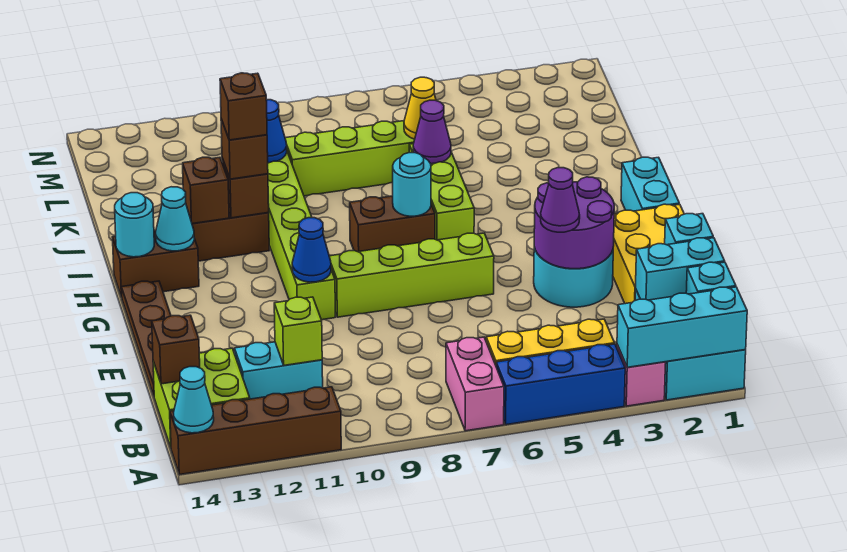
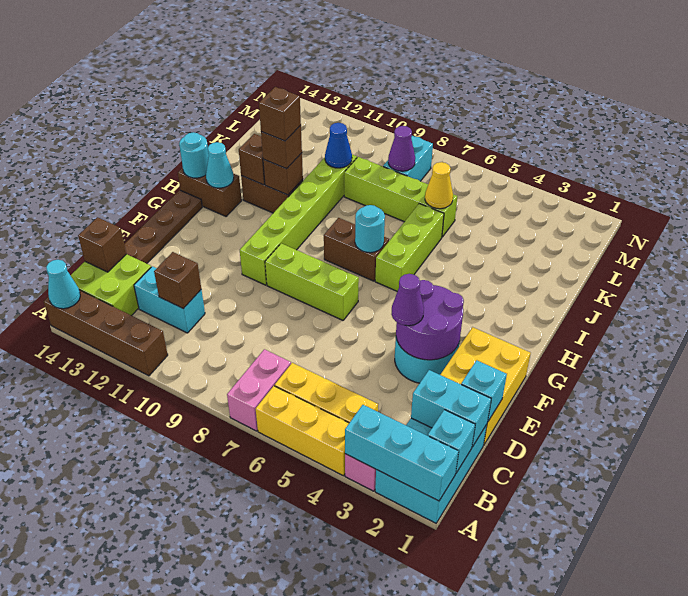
blue 1x3 brick [496,344,625,425] -> yellow 1x3 brick [256,386,349,476]
lime 1x1 brick [274,297,322,365] -> brown 1x1 brick [154,252,201,309]
lime 1x4 brick [329,233,494,317] -> lime 1x3 brick [265,243,359,320]
blue 1x1 cone [292,218,331,282] -> none
cyan 1x2 brick [621,157,679,211] -> cyan 1x2 brick moved to [383,136,433,181]
purple 1x1 cone [413,100,451,164] -> purple 1x1 cone moved to [388,126,415,171]

